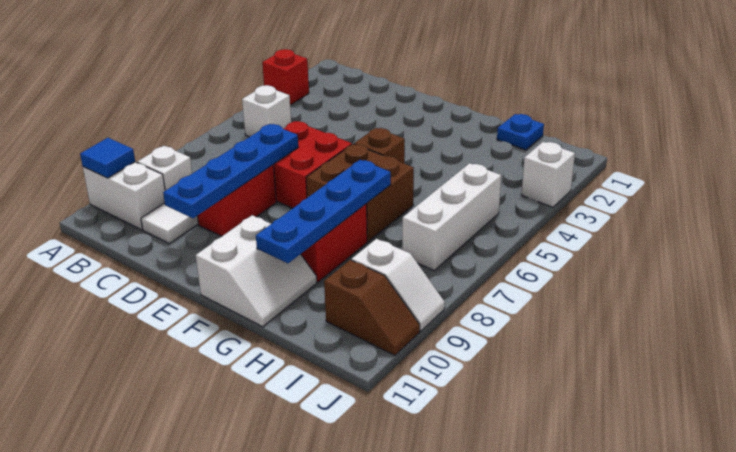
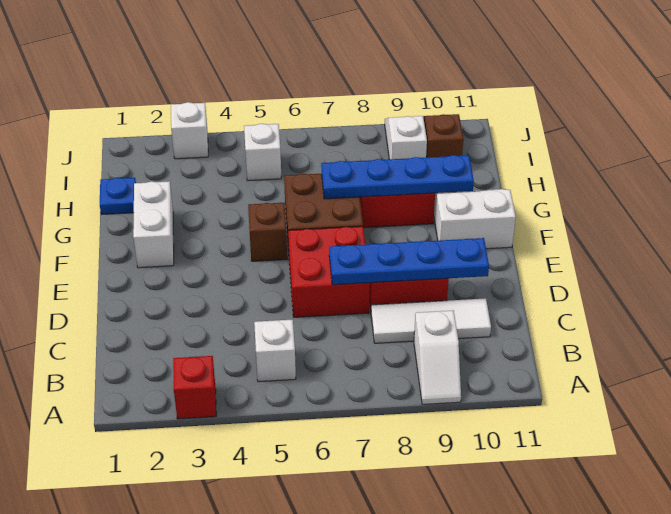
white 1x2 brick [83,162,165,230] -> white 1x2 brick moved to [133,181,174,268]
blue 1x1 tile [80,138,135,178] -> none
white 1x3 brick [402,163,501,270] -> white 1x1 brick [244,124,281,181]

